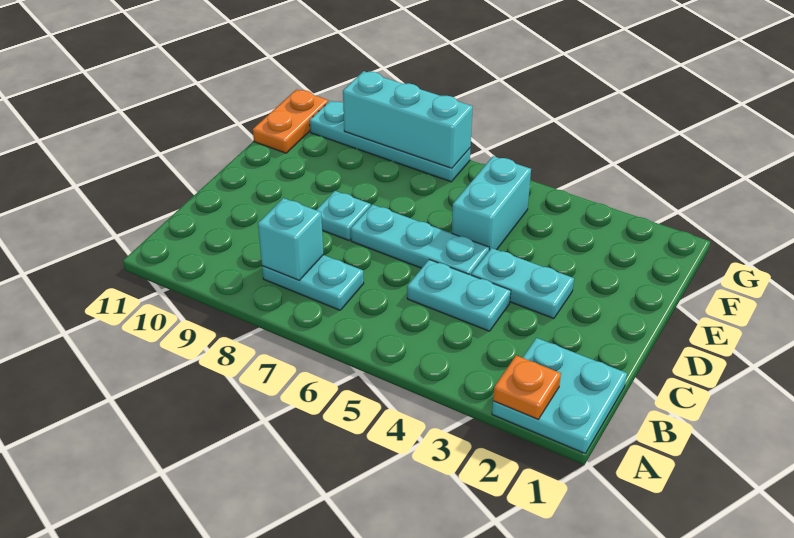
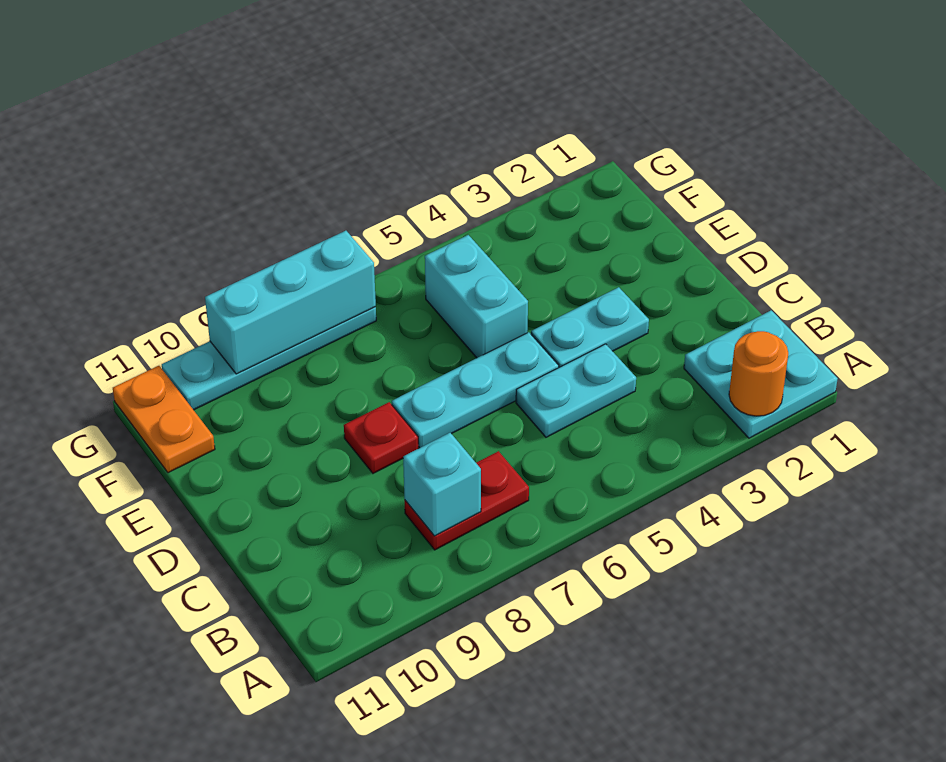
orange 1x1 plate [493,355,561,419] -> orange 1x1 round brick [729,331,788,416]
cyan 1x2 plate [262,255,364,310] -> red 1x2 plate [405,451,529,550]
cyan 1x1 plate [317,191,371,240] -> red 1x1 plate [344,402,418,473]

